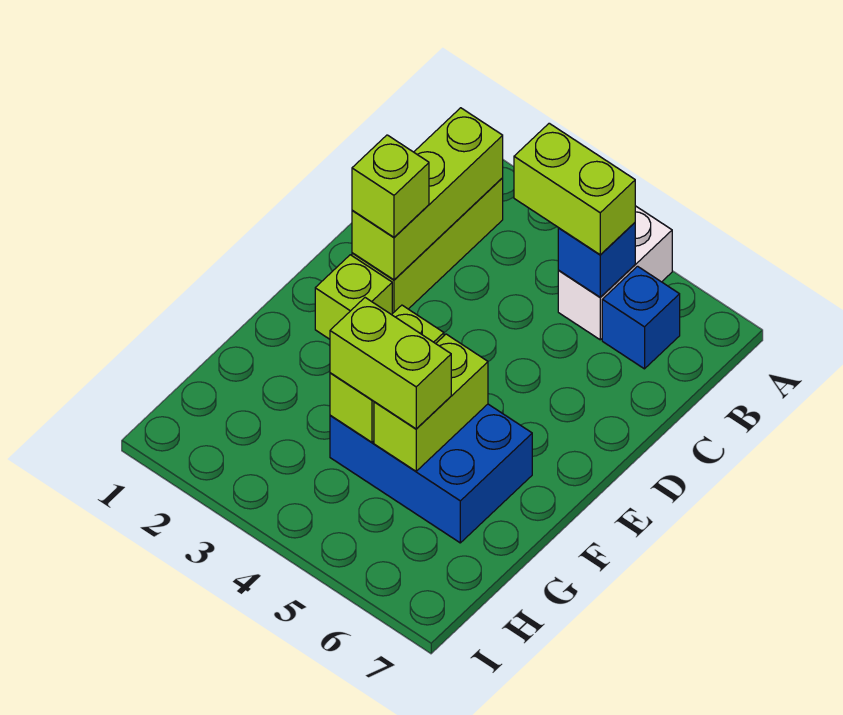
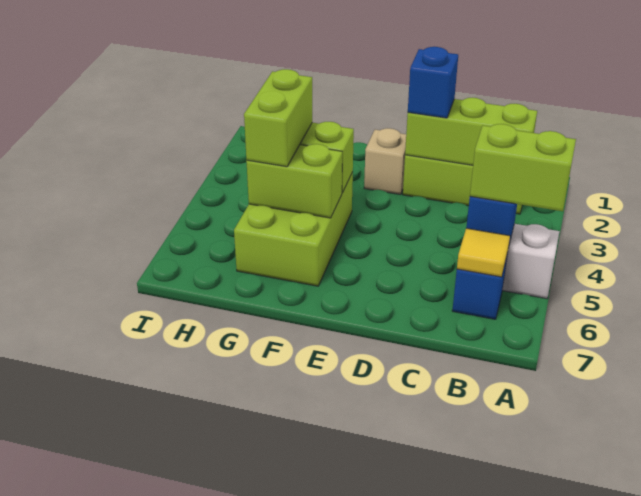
lime 1x2 brick [514,123,635,255] -> lime 1x2 brick turned to [470,124,576,211]
none -> yellow 1x1 tile [457,228,510,277]
lime 1x1 brick [352,135,429,237] -> blue 1x1 brick [408,47,458,118]
lime 1x1 brick [315,255,392,339] -> tan 1x1 brick [364,128,406,195]
blue 2x3 brick [330,404,532,543] -> lime 2x3 brick [234,173,353,286]

